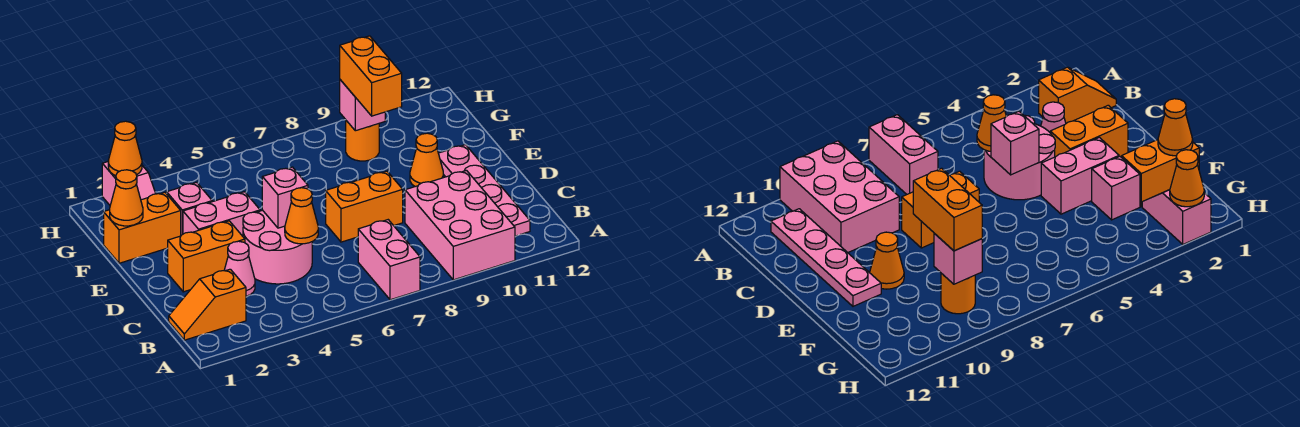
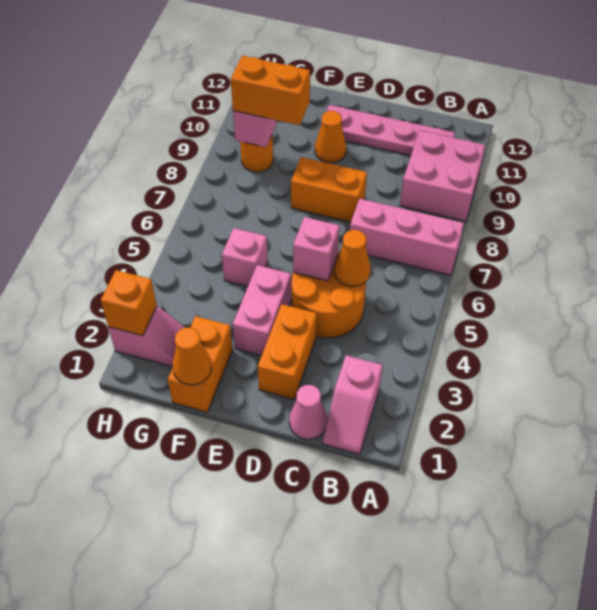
pink 1x2 brick [358,220,420,300] -> pink 1x3 brick [350,199,464,275]
pink 2x3 brick [405,171,515,280] -> pink 2x2 brick [400,131,485,221]
orange 1x2 slope [169,269,246,340] -> pink 1x2 slope [323,355,383,454]
pink 1x1 cone [224,241,255,296] -> pink 1x1 cone moved to [289,385,327,439]
pink 2x2 round brick [243,210,312,284] -> orange 2x2 round brick [291,253,366,338]
orange 1x2 brick [326,171,403,242] -> orange 1x2 brick turned to [291,157,367,222]
pink 1x1 brick [166,182,212,235] -> pink 1x1 brick moved to [222,228,268,286]
orange 1x1 cone [108,121,142,176] -> orange 1x1 brick [101,270,157,336]

